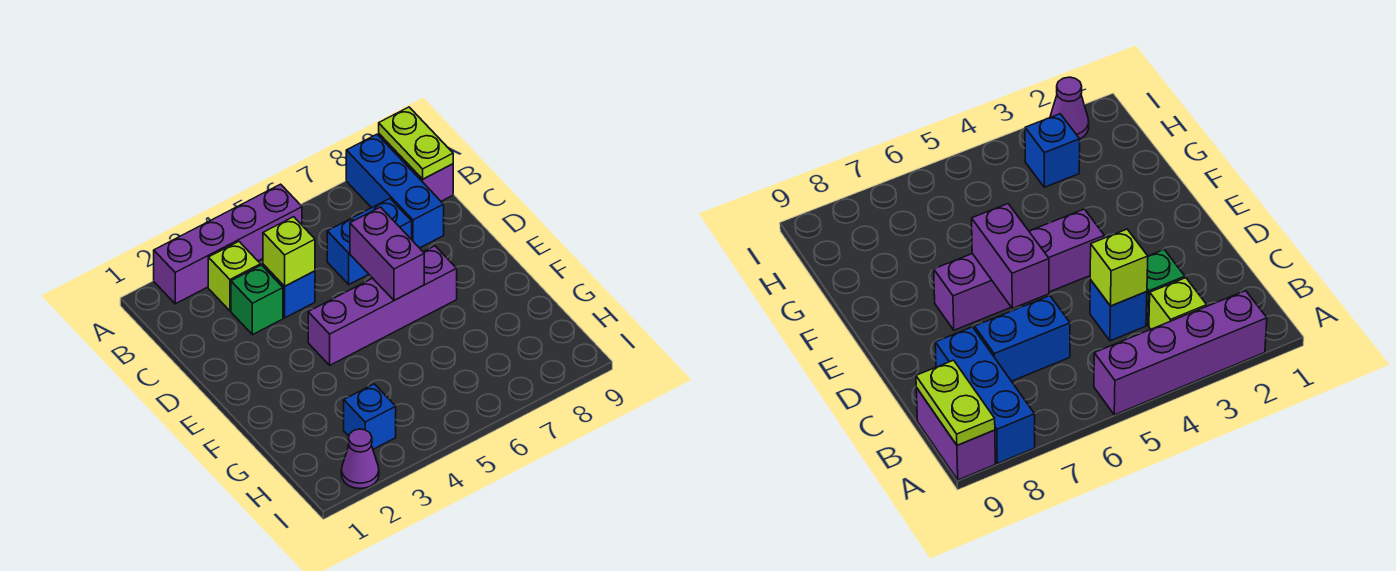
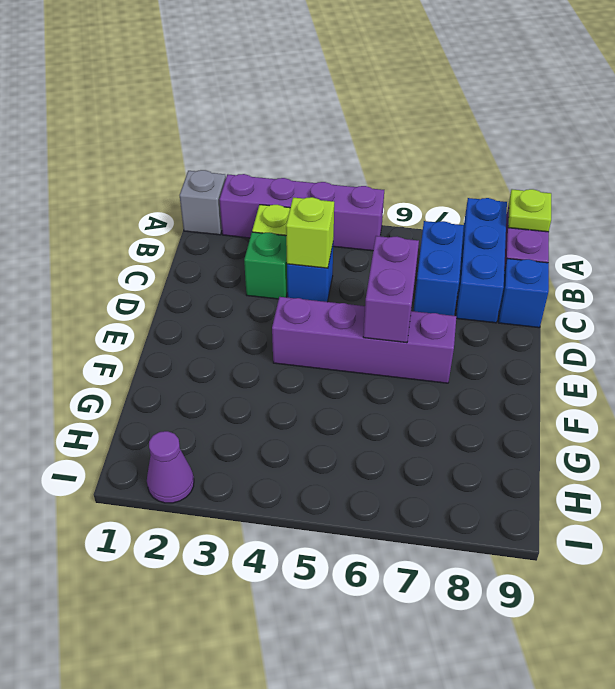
none -> grey 1x1 brick [180,170,226,235]
lime 1x2 plate [379,107,453,179] -> lime 1x1 plate [508,189,551,232]
blue 1x2 brick [327,199,412,284] -> blue 1x2 brick turned to [414,221,464,316]
blue 1x1 brick [344,384,396,449] -> blue 1x1 brick moved to [499,259,549,328]

